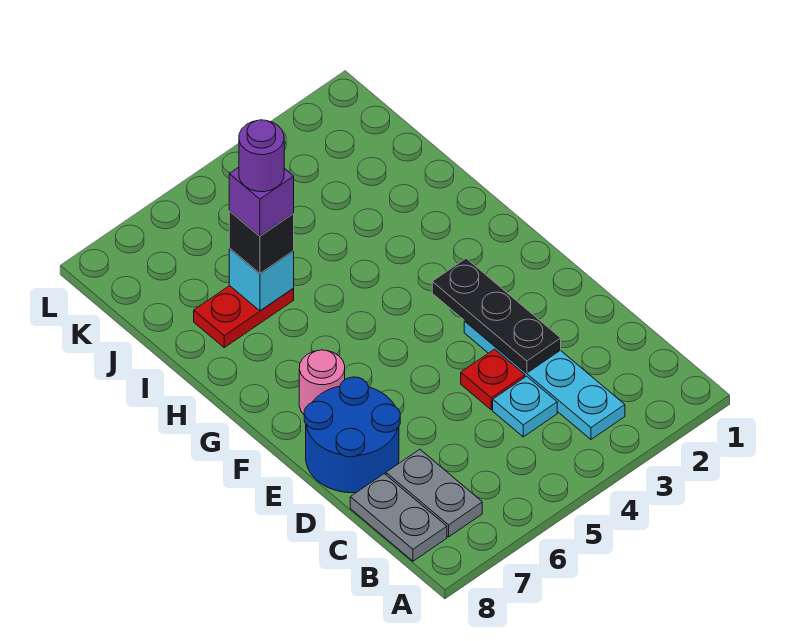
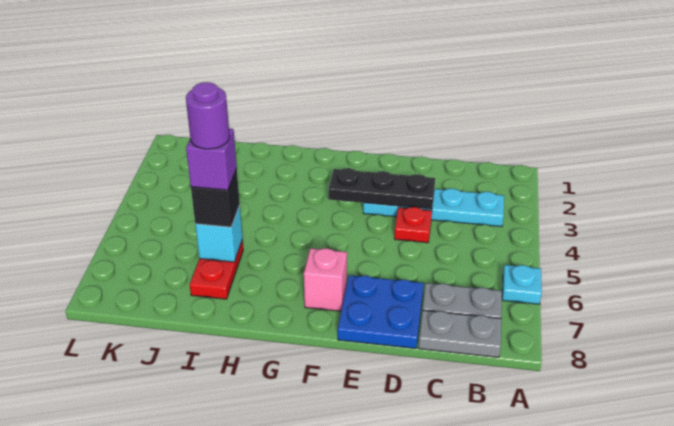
cyan 1x1 plate [493,376,557,437] -> cyan 1x1 plate moved to [502,265,542,304]
blue 2x2 round brick [304,377,400,493] -> blue 2x2 plate [338,275,424,348]
pink 1x1 round brick [299,350,345,414] -> pink 1x1 brick [304,248,347,311]

